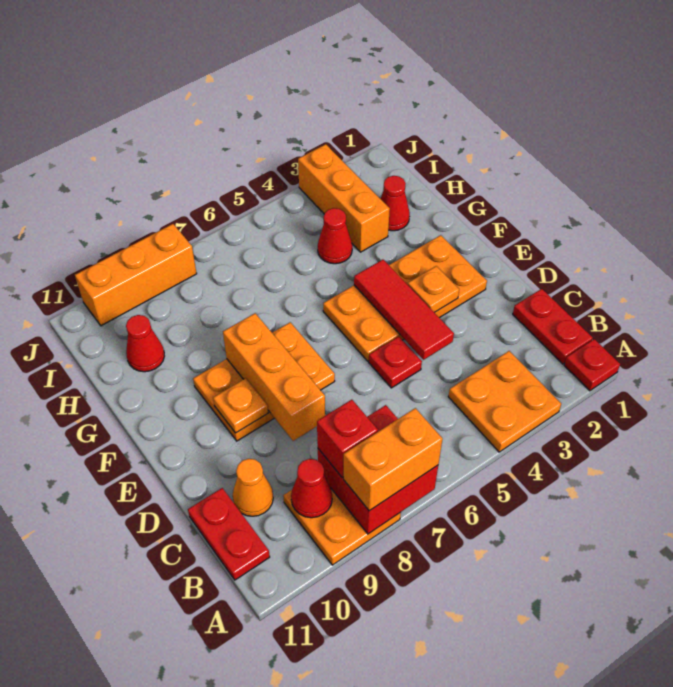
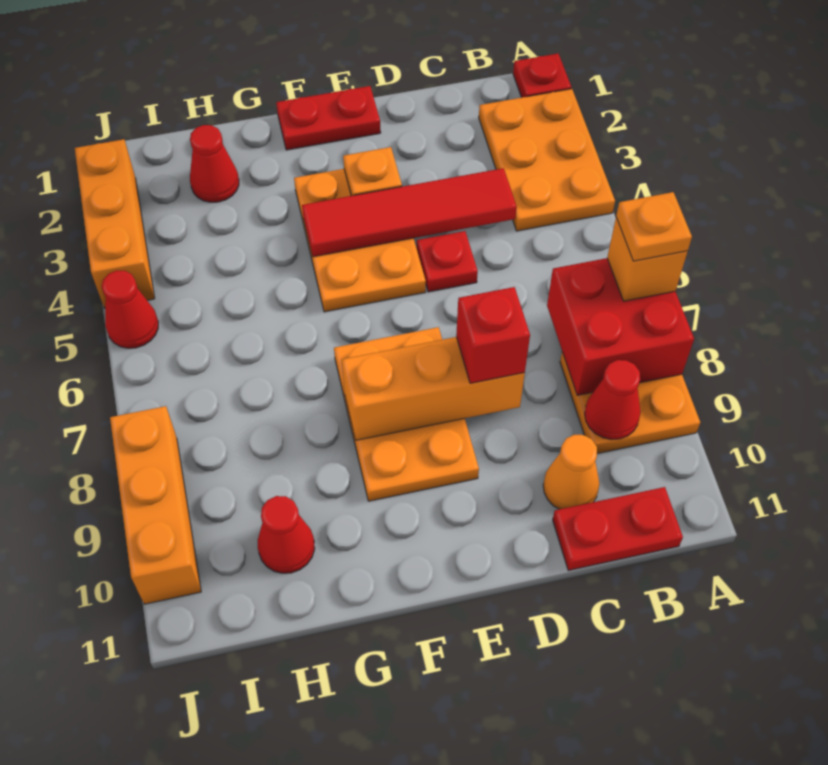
orange 2x2 plate [448,351,561,452] -> orange 2x3 plate [479,89,615,231]
orange 1x2 brick [344,408,442,511] -> orange 1x1 brick [607,218,688,301]
red 1x2 plate [513,289,593,364] -> red 1x2 plate moved to [276,86,381,150]
red 1x1 brick [317,400,378,478] -> red 1x1 brick moved to [456,287,530,383]
red 1x3 tile [354,260,454,360] -> red 1x4 tile [302,168,517,257]
orange 2x4 plate [323,235,487,361] -> orange 2x3 plate [294,169,426,312]
orange 1x1 plate [213,378,268,433] -> orange 1x1 plate moved to [616,192,692,261]
orange 1x3 brick [298,144,390,252] -> orange 1x3 brick turned to [75,139,155,308]
red 1x1 cone [318,208,352,264] -> red 1x1 cone moved to [102,270,158,348]

